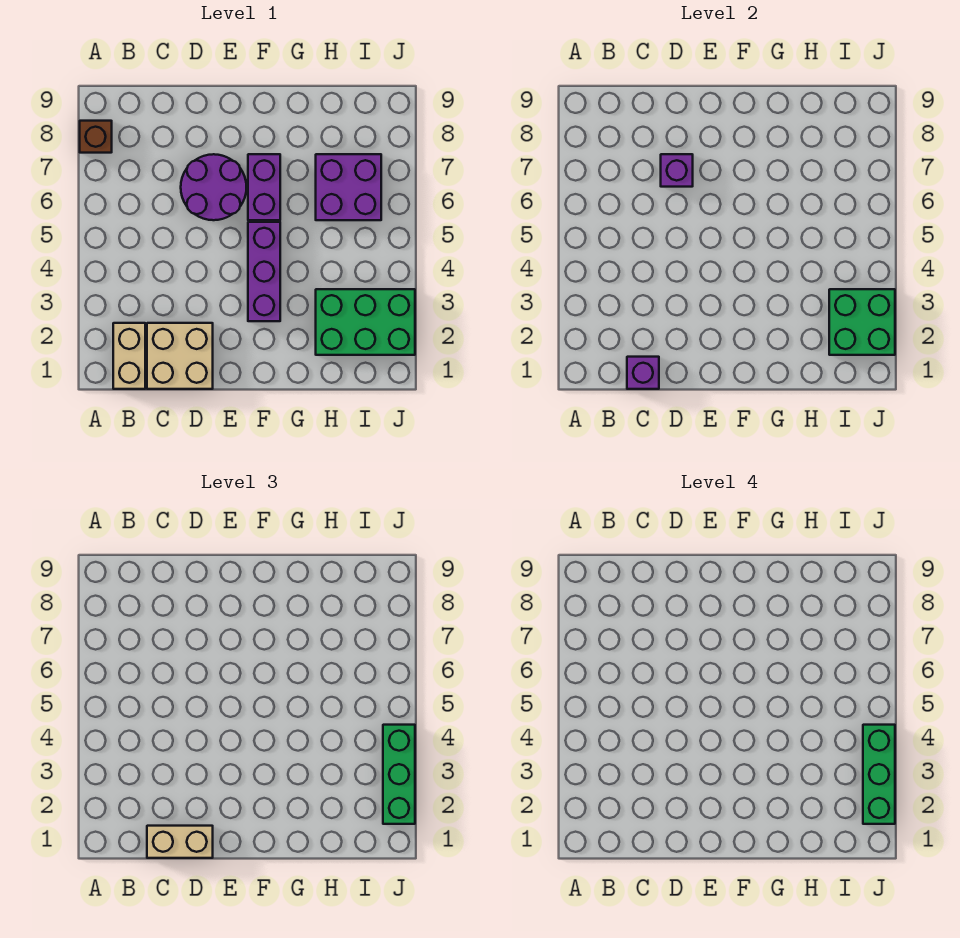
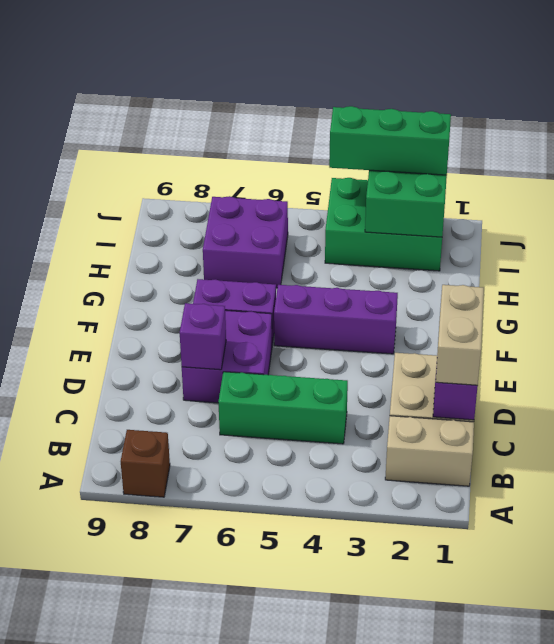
purple 2x2 round brick [181,154,247,220] -> purple 2x2 brick [182,310,272,403]
green 2x3 brick [316,289,415,355] -> green 2x3 brick turned to [325,178,442,271]
green 1x3 brick [863,725,895,824] -> green 1x3 brick moved to [218,372,348,444]

